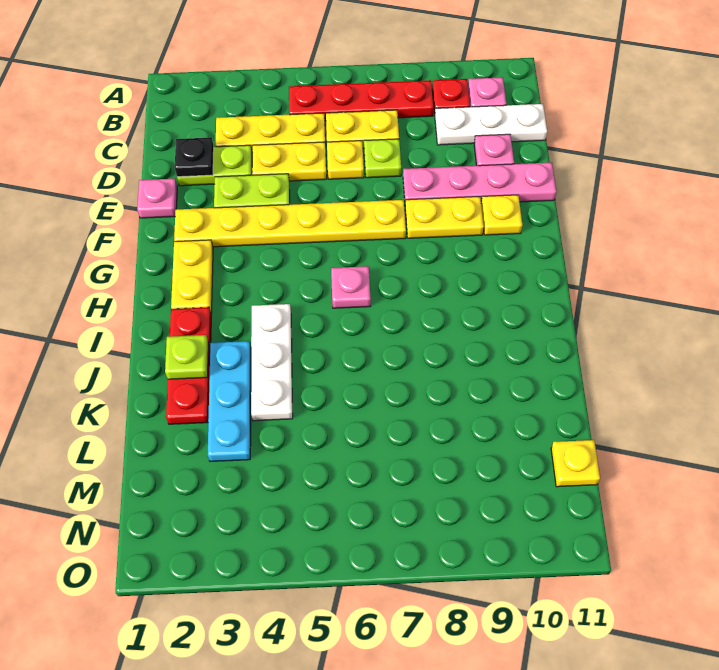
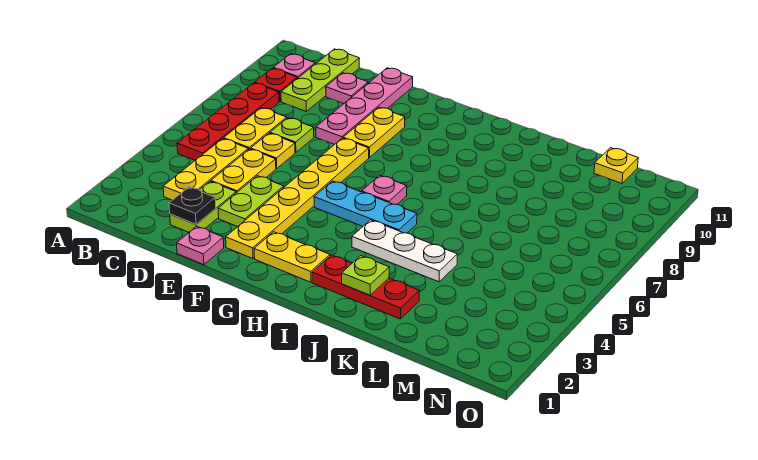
white 1x3 plate [435,104,547,145] -> lime 1x3 plate [281,49,359,111]
yellow 1x1 plate [481,195,522,235] -> none
cyan 1x3 plate [208,341,251,461] -> cyan 1x3 plate moved to [314,181,417,233]

